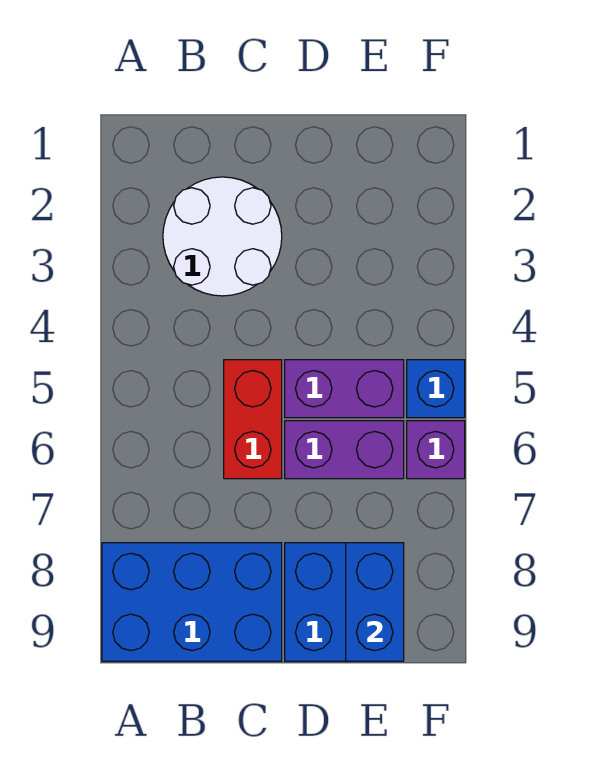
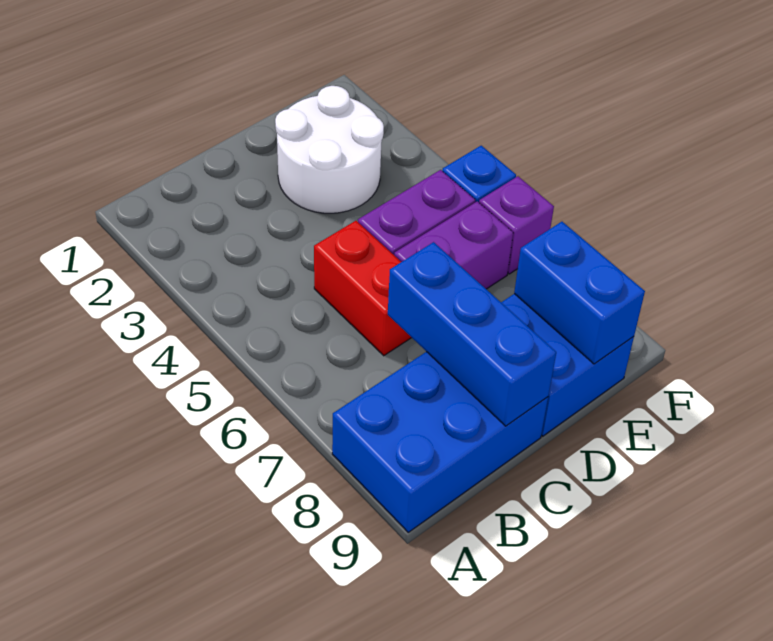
white 2x2 round brick [163,177,282,296] -> white 2x2 round brick moved to [275,86,384,213]
none -> blue 1x3 brick [388,242,556,426]

